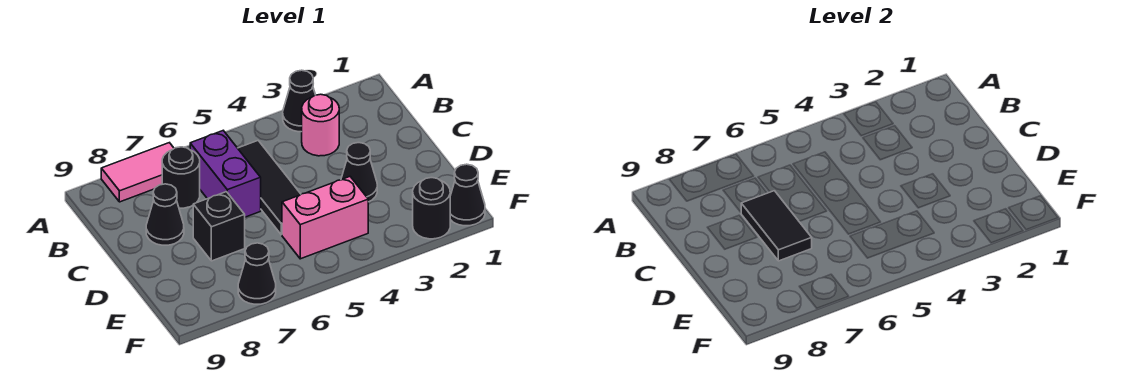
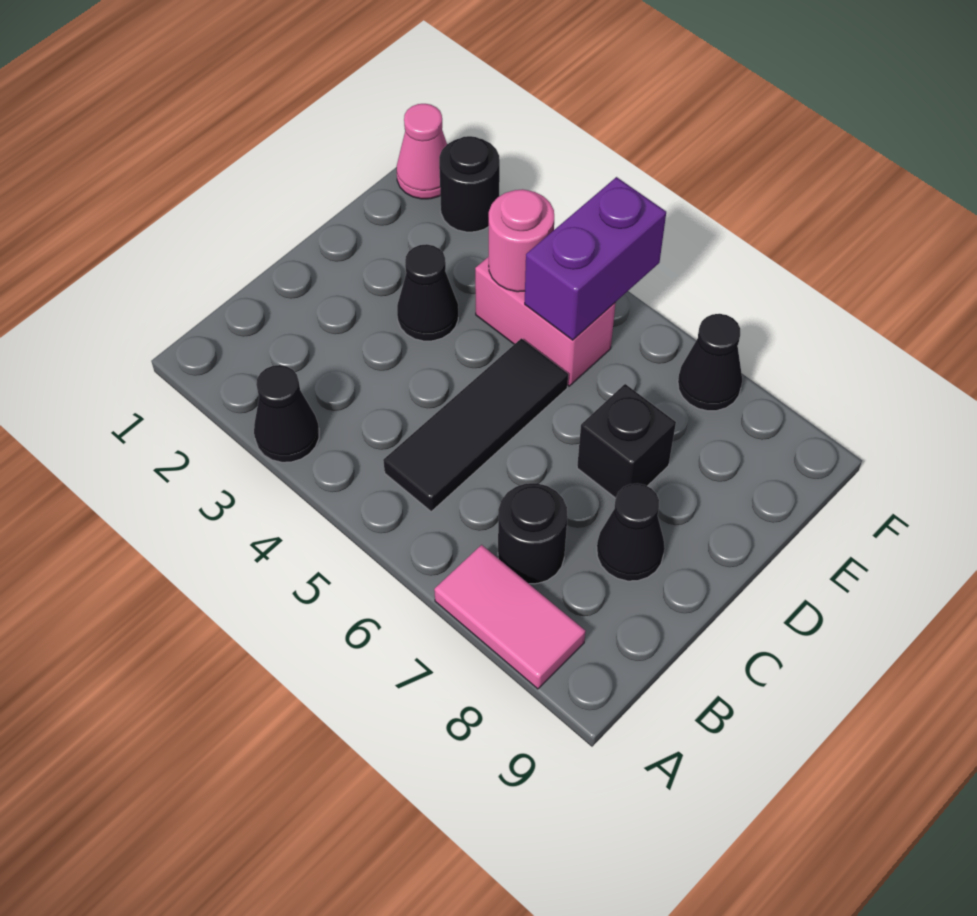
pink 1x1 round brick [302,94,339,156] -> pink 1x1 round brick moved to [489,189,554,292]
purple 1x2 brick [190,131,261,217] -> purple 1x2 brick moved to [525,177,666,340]
black 1x2 tile [741,191,812,261] -> none
black 1x1 cone [450,164,485,226] -> pink 1x1 cone [397,104,447,199]

